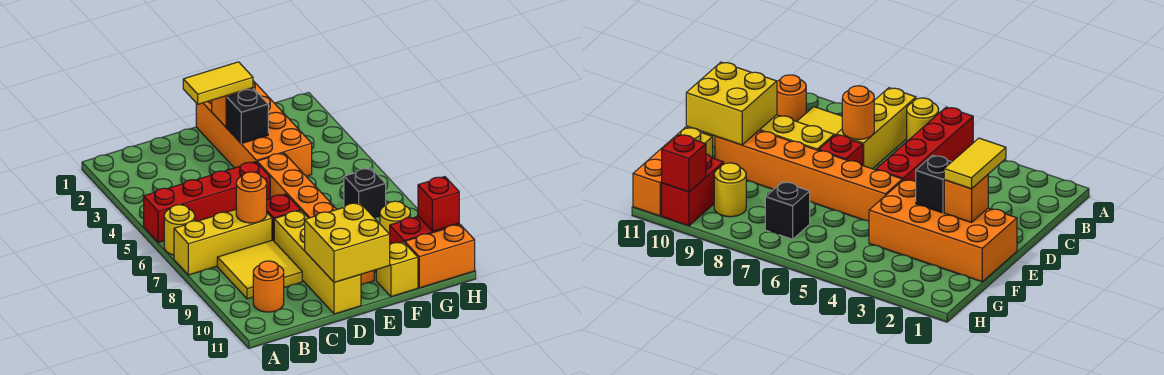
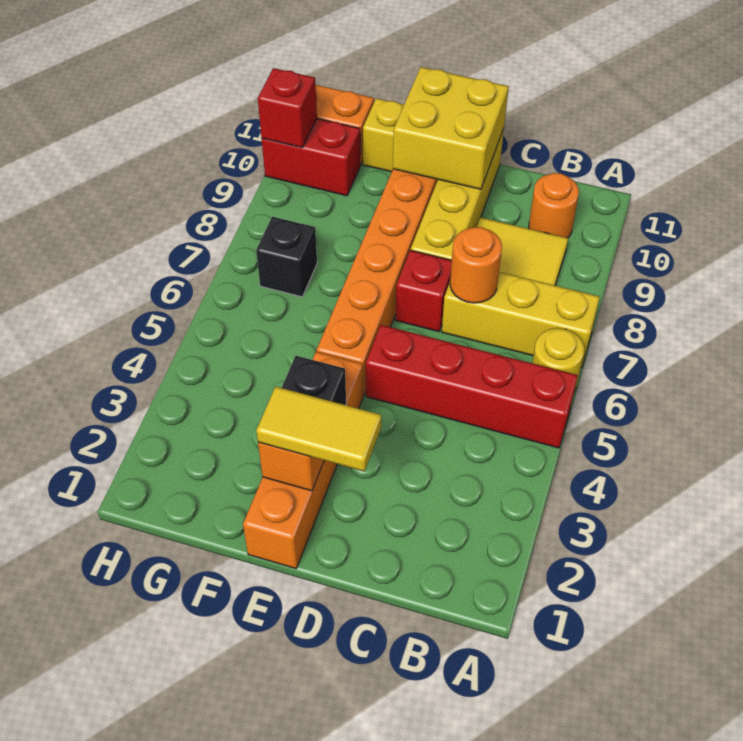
orange 2x4 brick [196,81,312,176] -> orange 1x4 brick [243,352,363,569]
yellow 1x1 round brick [380,201,410,234] -> none

